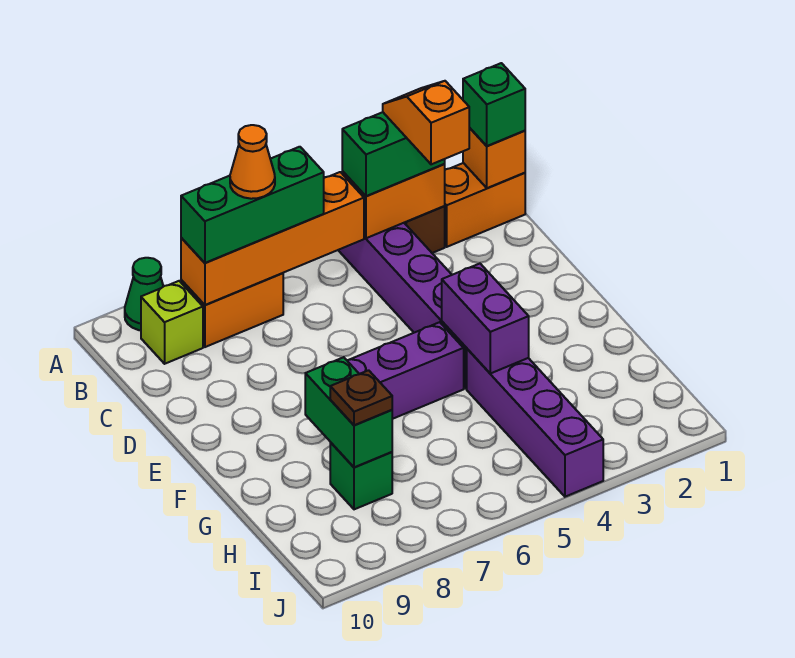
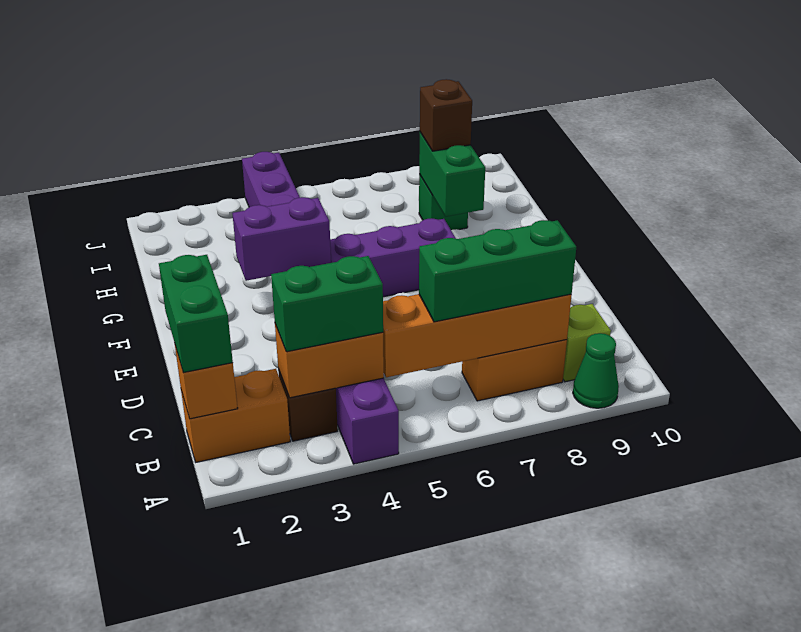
green 1x1 brick [463,63,525,146] -> green 1x2 brick [159,255,233,373]
orange 1x2 slope [383,81,469,164] -> none
orange 1x1 cone [230,125,275,199] -> none
purple 1x2 brick [442,264,529,373] -> purple 1x2 brick turned to [232,197,331,281]
brown 1x1 plate [330,370,392,425] -> brown 1x1 brick [420,79,472,151]

